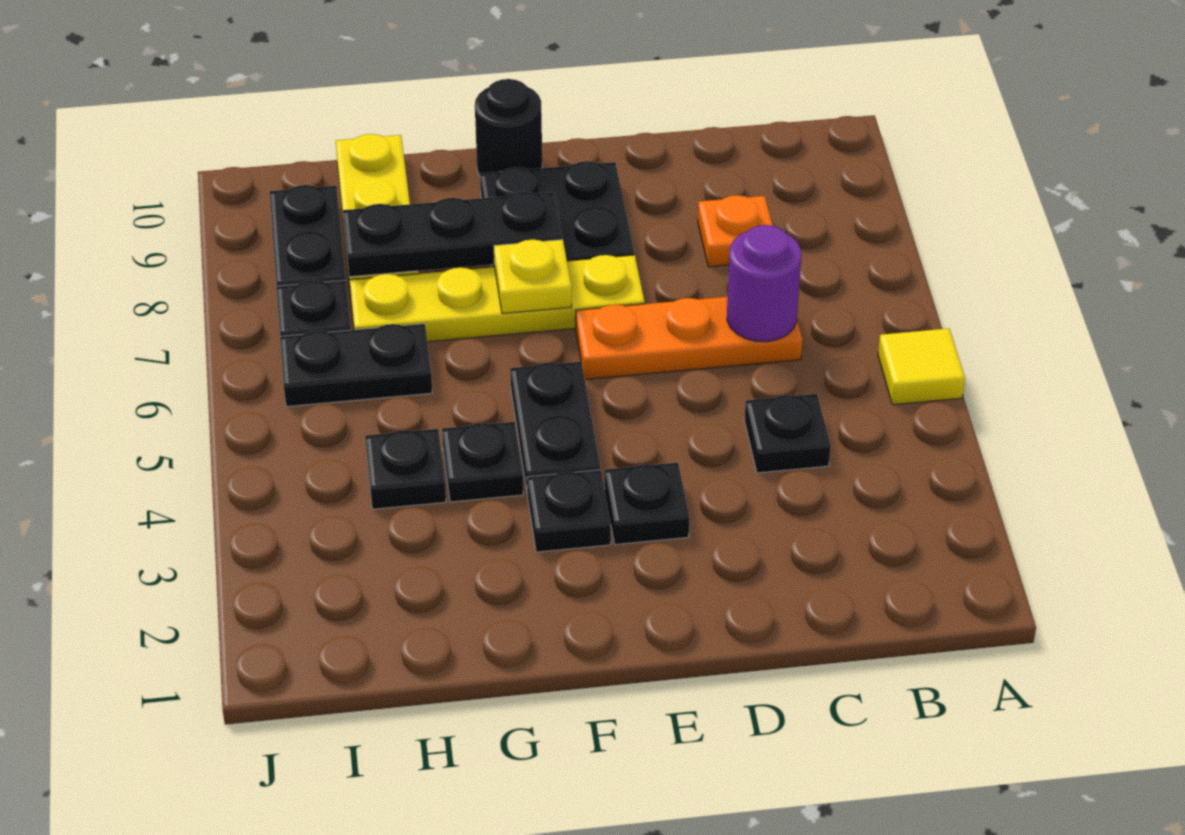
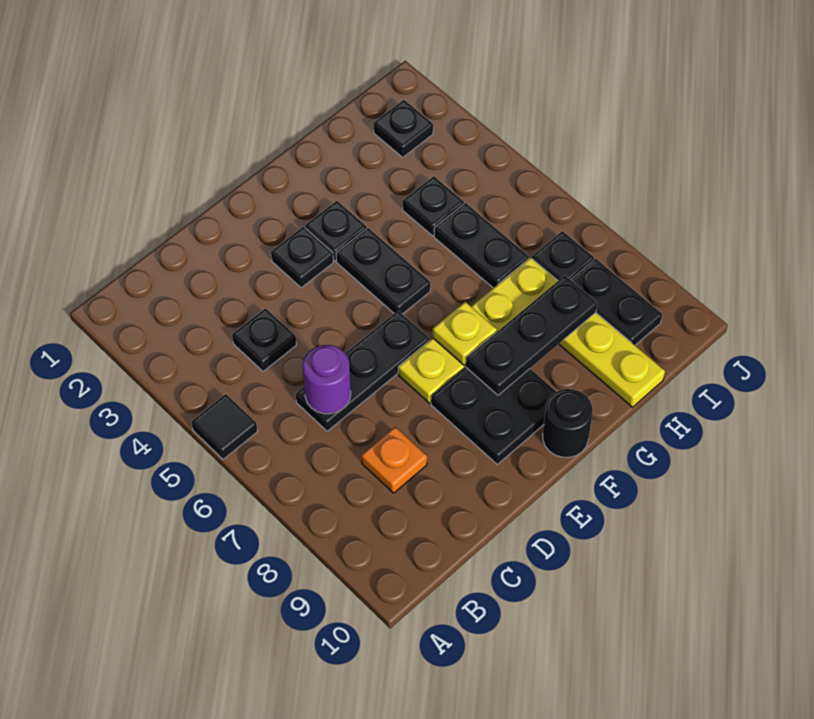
yellow 1x1 tile [878,328,965,405] -> black 1x1 tile [191,394,258,459]
orange 1x3 plate [576,297,803,379] -> black 1x3 plate [296,311,429,431]
black 1x1 plate [442,422,523,502] -> black 1x1 plate moved to [374,100,433,157]
black 1x2 plate [280,324,432,407] -> black 1x2 plate turned to [434,203,529,288]

